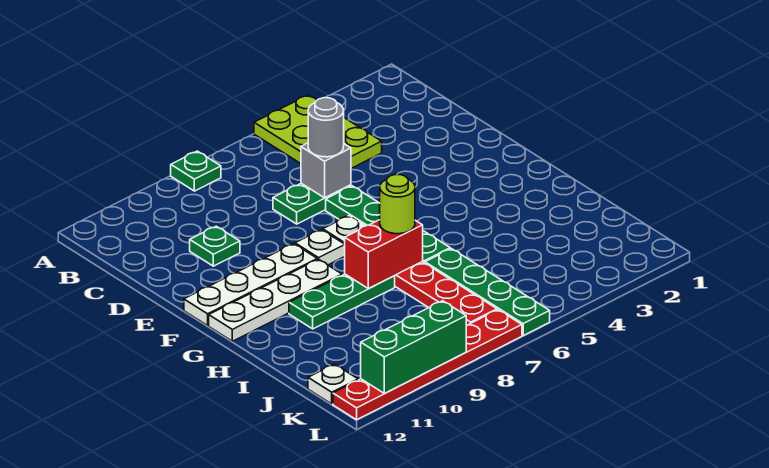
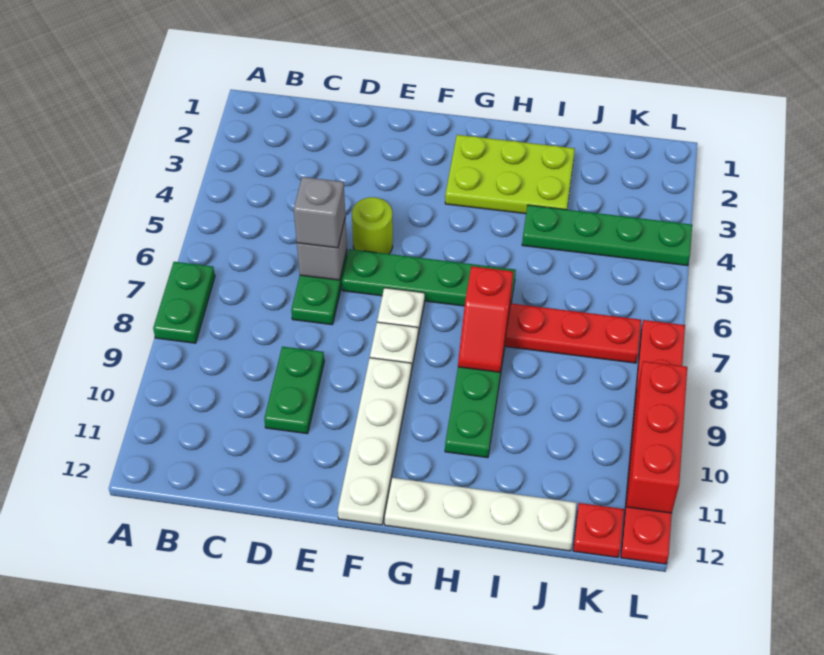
lime 2x3 plate [254,95,382,168] -> lime 2x3 plate moved to [445,135,575,214]
green 1x1 plate [171,151,221,191] -> green 1x2 plate [153,262,215,343]
grey 1x1 round brick [308,98,344,157] -> grey 1x1 brick [294,177,345,248]
green 1x1 plate [190,226,240,266] -> green 1x2 plate [264,347,324,434]
white 1x4 plate [209,259,342,341] -> white 1x4 plate turned to [385,478,577,551]
red 1x2 brick [345,220,423,288] -> red 1x2 slope [458,266,513,372]
lime 1x1 round brick [380,174,415,234] -> lime 1x1 round brick moved to [352,197,393,254]
green 1x4 plate [425,249,550,335] -> green 1x4 plate moved to [522,205,692,266]
white 1x1 plate [308,364,358,404] -> red 1x1 plate [573,503,624,557]
green 1x3 brick [361,301,466,393] -> red 1x3 brick [627,361,687,513]

